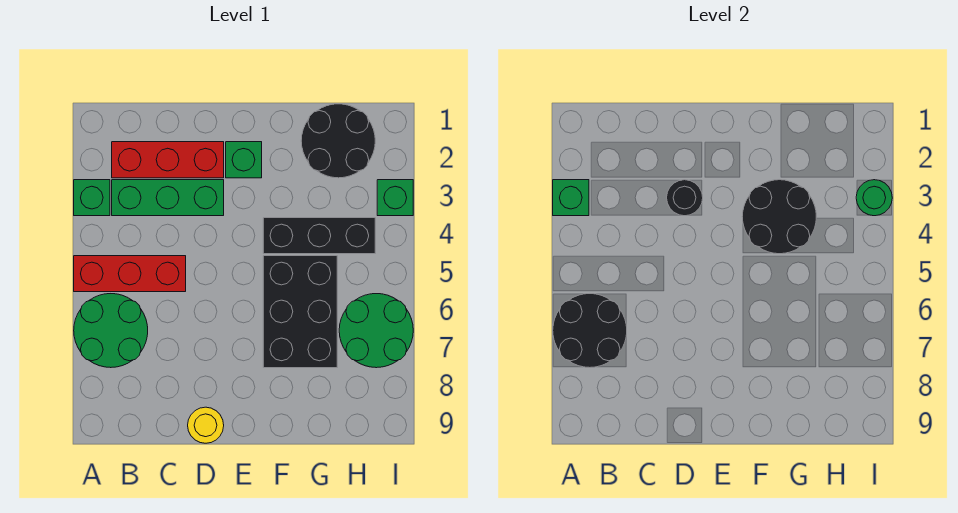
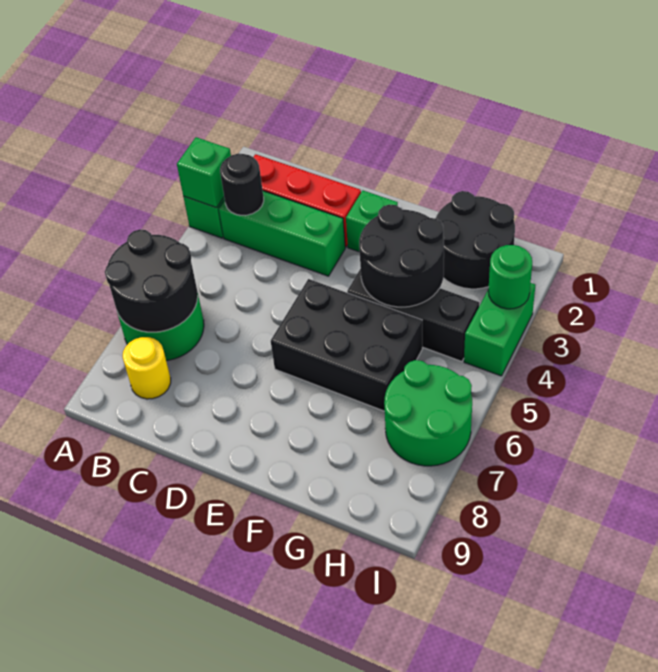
red 1x3 brick [74,256,186,292] -> none
black 1x1 round brick [667,180,703,216] -> black 1x1 round brick moved to [220,153,264,215]
yellow 1x1 round brick [188,407,224,443] -> yellow 1x1 round brick moved to [123,337,171,399]
black 2x3 brick [263,256,337,368] -> black 2x3 brick turned to [271,279,422,411]
green 1x1 brick [377,180,413,216] -> green 1x2 brick [464,283,535,376]

